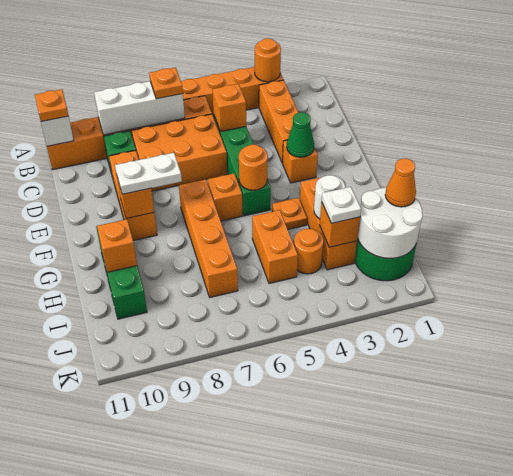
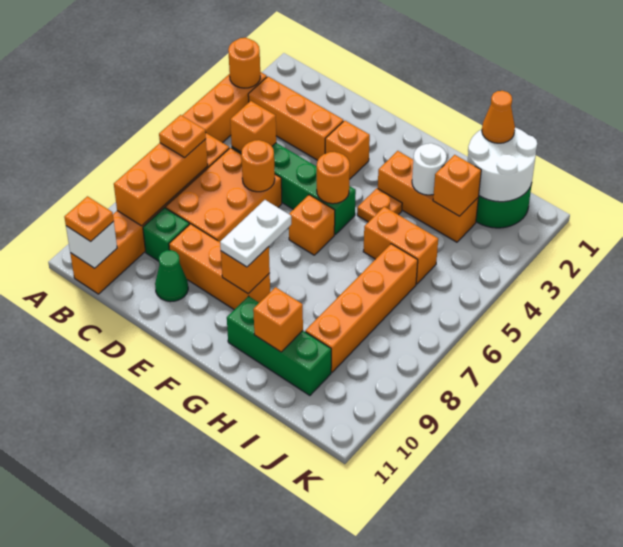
white 1x3 brick [94,81,185,135] -> orange 1x3 brick [114,139,208,226]
green 1x1 cone [287,112,314,157] -> green 1x1 cone moved to [155,250,188,302]
orange 1x4 brick [179,180,238,297] -> orange 1x4 brick turned to [305,244,418,372]
white 1x1 plate [322,187,361,223] -> none
orange 1x1 round brick [294,229,324,274] -> orange 1x1 round brick moved to [241,140,275,192]

